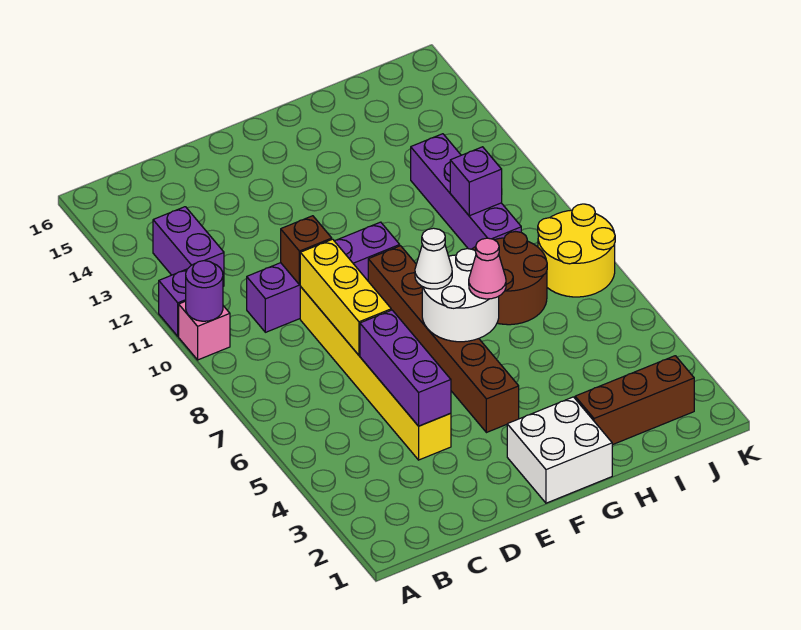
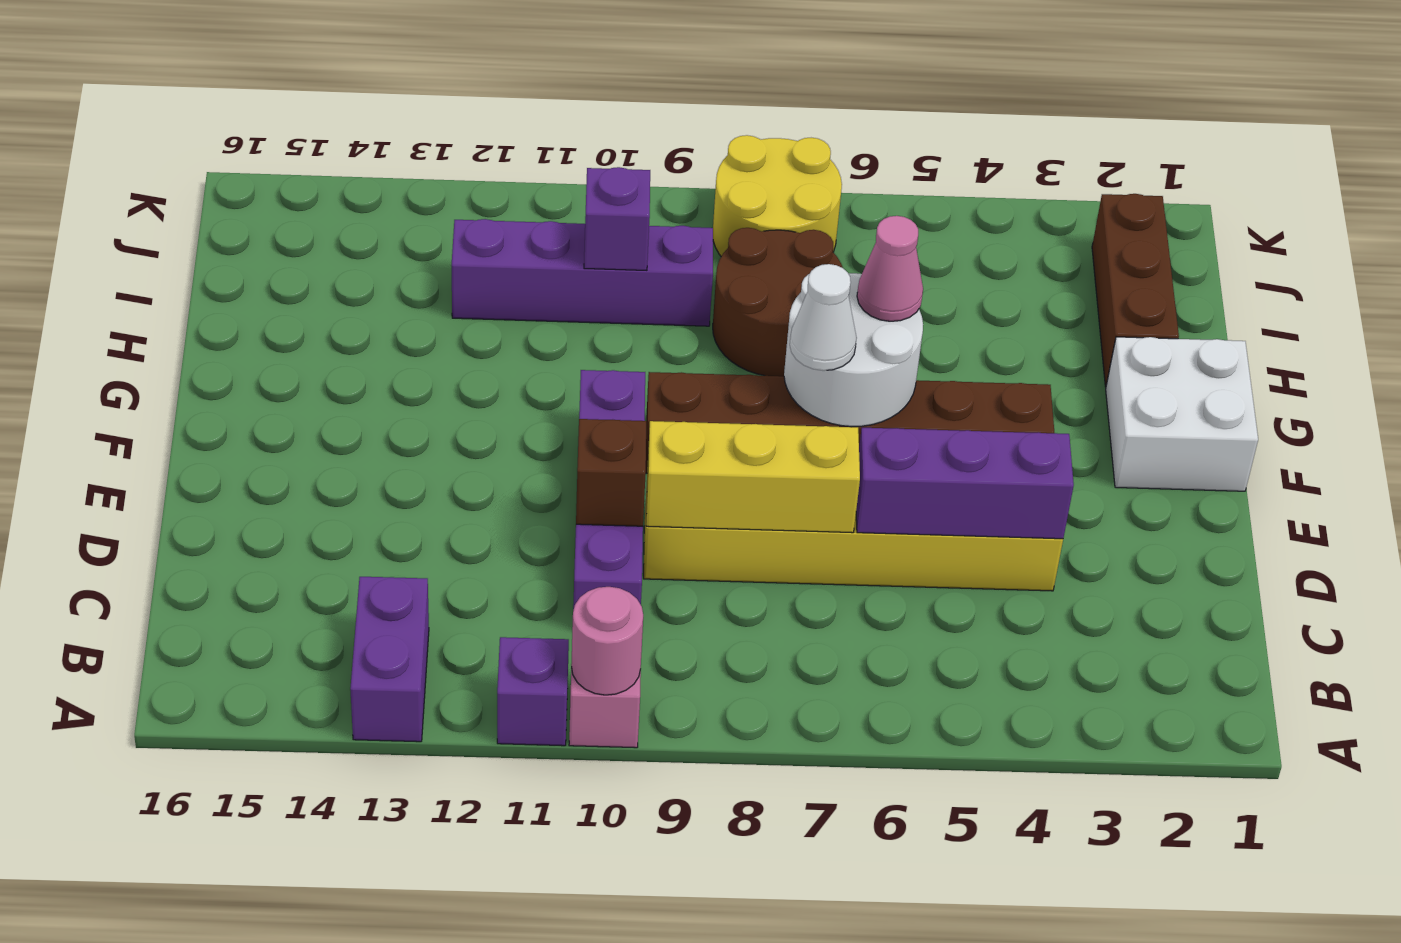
purple 1x1 round brick [186,261,223,321] -> pink 1x1 round brick [571,587,643,695]
purple 1x2 brick [153,207,224,286] -> purple 1x2 brick turned to [350,577,429,742]

